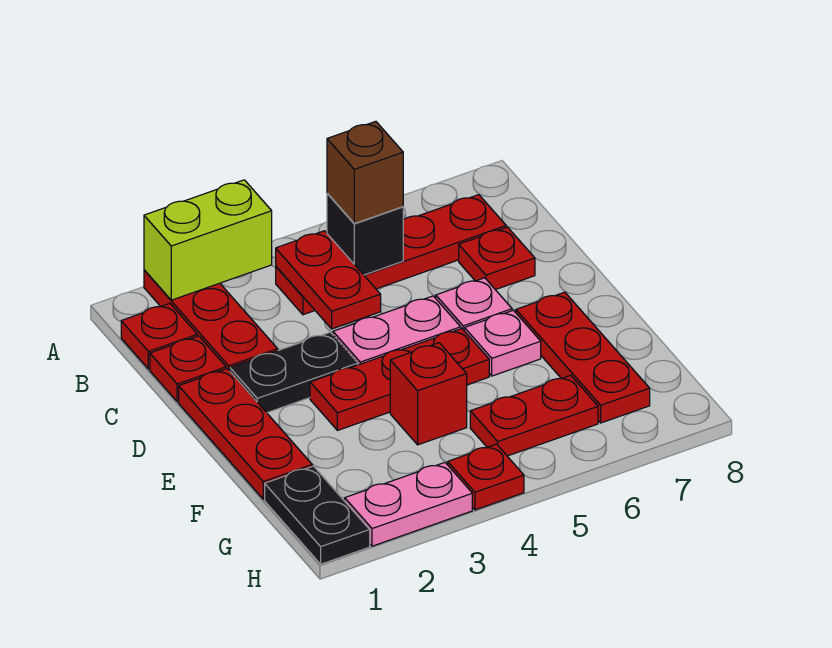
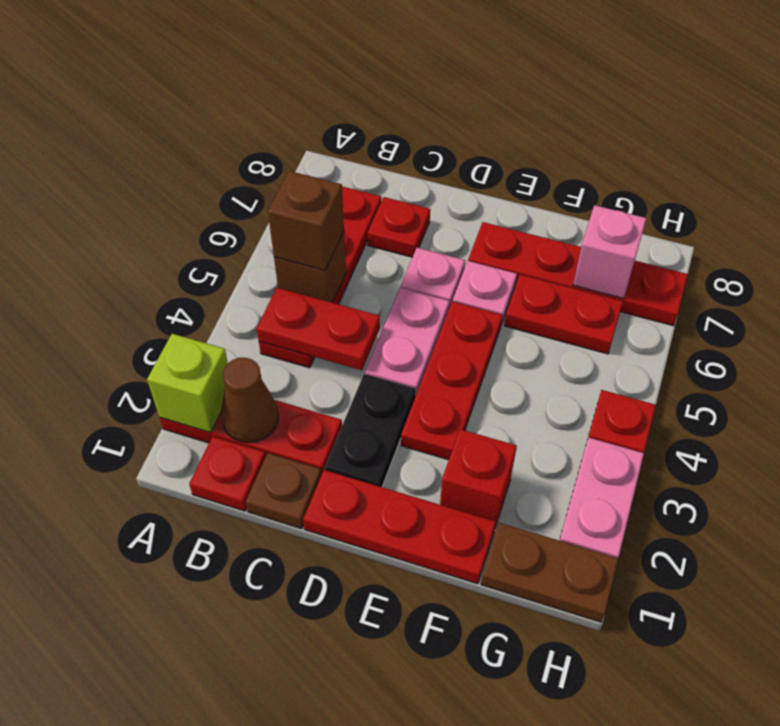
lime 1x2 brick [144,180,272,300] -> lime 1x1 brick [147,334,228,433]
none -> brown 1x1 cone [221,358,278,443]
black 1x1 brick [327,193,403,275] -> brown 1x1 brick [274,232,346,303]
red 1x1 plate [150,336,226,402] -> brown 1x1 plate [246,453,322,529]
red 1x3 plate [516,292,650,423] -> red 1x4 plate [468,222,688,326]
red 1x1 brick [390,343,467,445] -> red 1x1 brick moved to [440,429,517,527]
black 1x2 plate [265,466,370,564] -> brown 1x2 plate [481,523,618,622]
red 1x2 plate [470,375,598,456] -> red 1x2 plate turned to [504,274,623,354]
none -> pink 1x1 brick [573,205,646,299]

